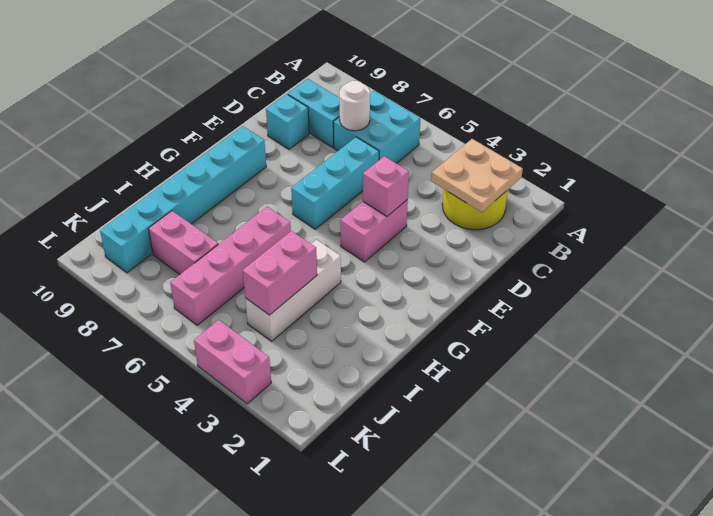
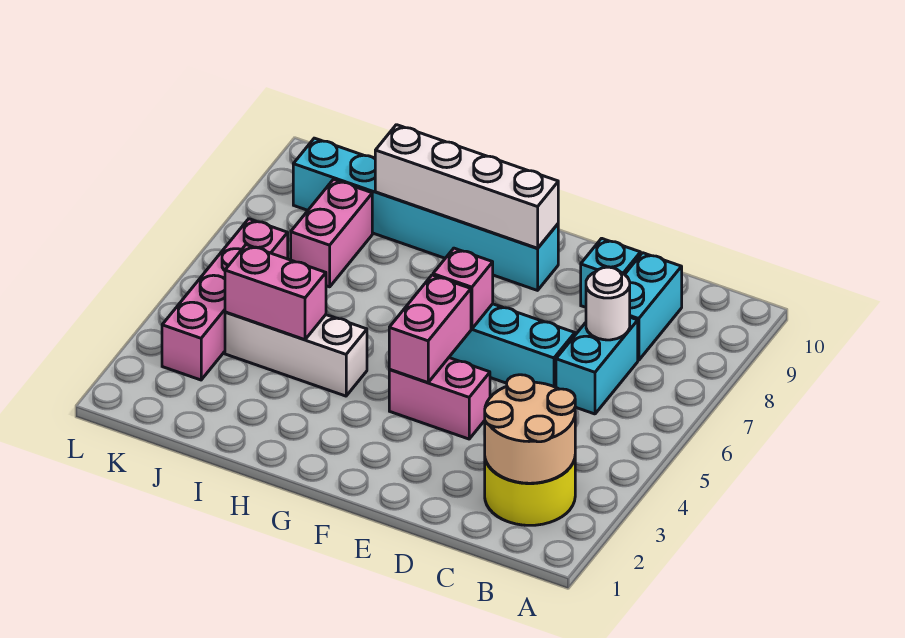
tan 2x2 plate [431,139,523,212] -> tan 2x2 round brick [485,375,575,483]
cyan 2x2 brick [333,91,420,163] -> cyan 1x2 brick [556,317,638,414]
pink 1x1 brick [363,156,409,216] -> pink 1x1 brick moved to [433,248,493,329]
none -> white 1x4 brick [375,125,558,248]
pink 1x4 brick [170,207,291,325] -> pink 1x4 brick turned to [162,219,288,380]
pink 1x2 brick [194,320,271,404] -> pink 1x2 brick moved to [389,275,471,383]

